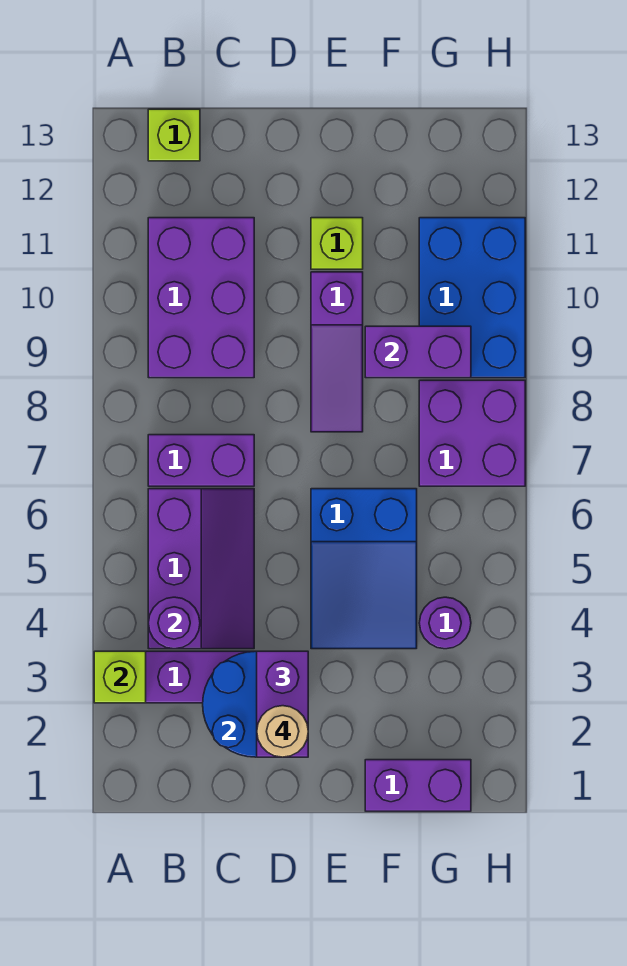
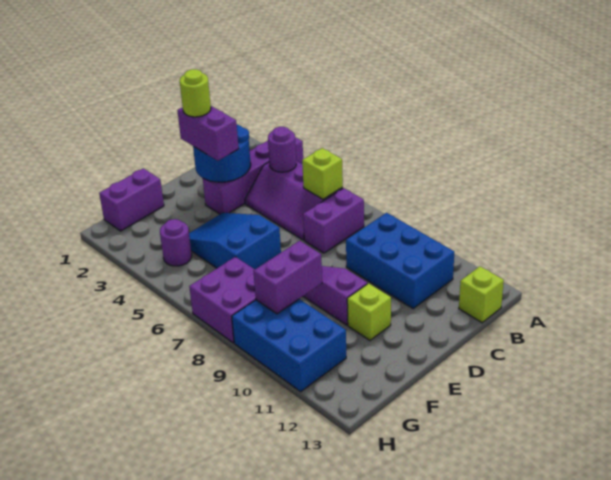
lime 1x1 brick [94,651,146,703] -> lime 1x1 brick moved to [302,148,343,199]
purple 2x3 brick [148,218,254,378] -> blue 2x3 brick [346,213,454,309]
tan 1x1 round brick [257,706,308,757] -> lime 1x1 round brick [180,69,211,117]

